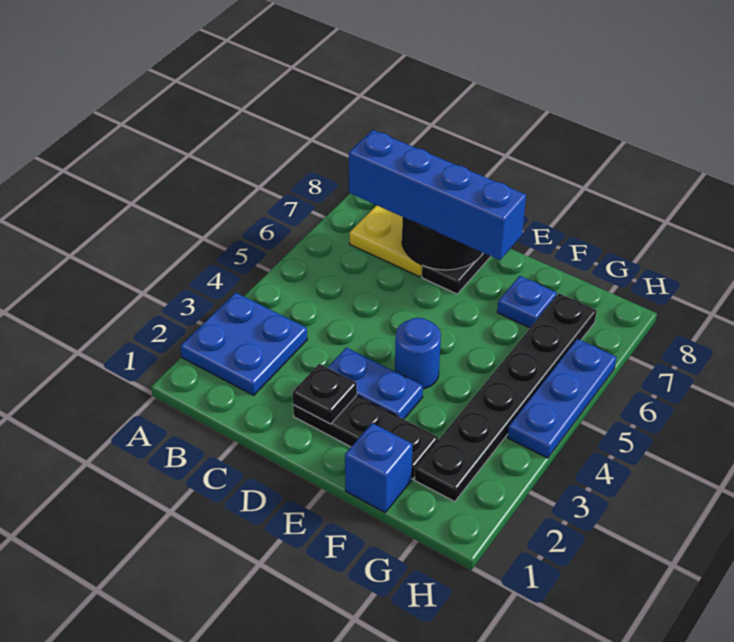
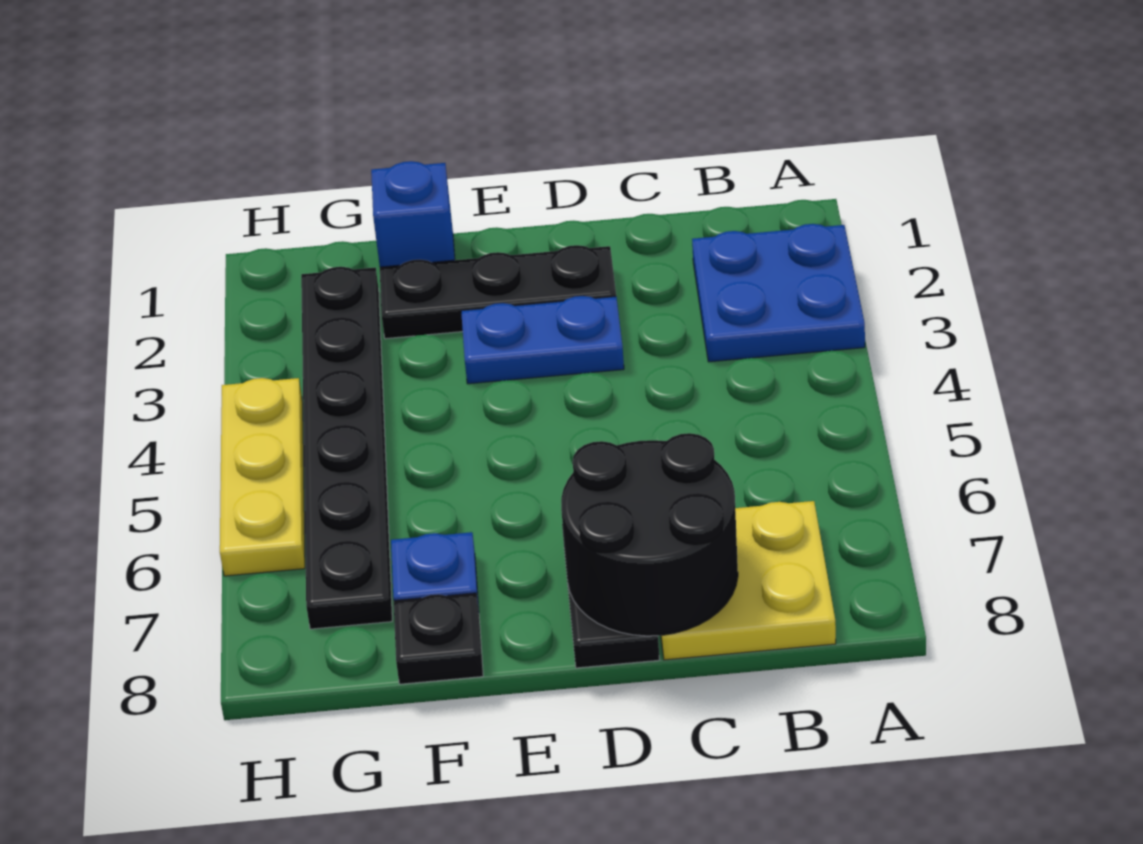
blue 1x4 brick [349,130,526,260] -> none
black 1x1 plate [292,364,357,424] -> black 1x1 plate moved to [394,593,483,684]
blue 1x1 round brick [395,318,441,389] -> none
blue 1x3 plate [508,339,617,458] -> yellow 1x3 plate [220,378,305,576]

